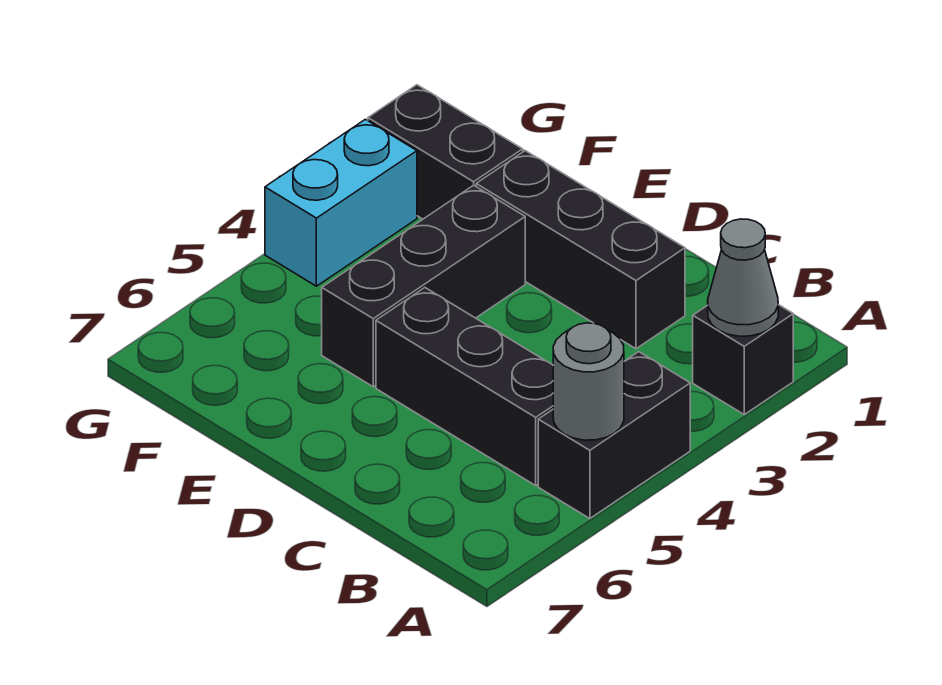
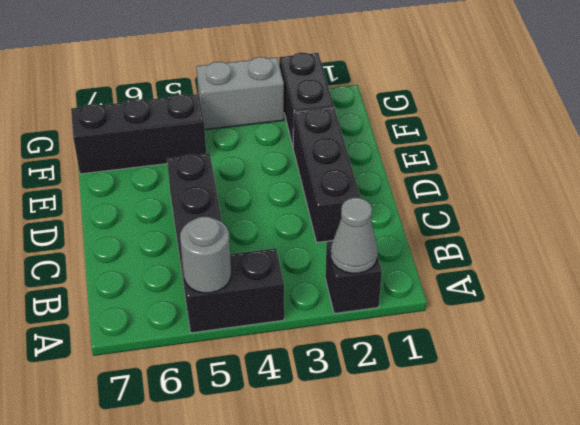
black 1x3 brick [322,185,525,387] -> black 1x3 brick moved to [71,94,206,174]
cyan 1x2 brick [265,119,417,286] -> grey 1x2 brick [196,57,284,130]

